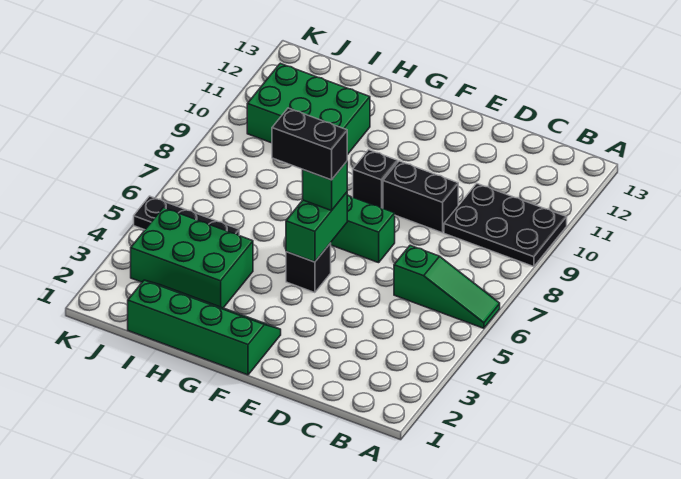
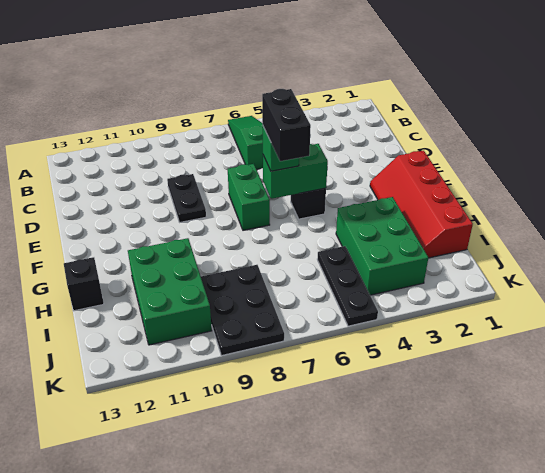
black 2x3 plate [444,184,567,267] -> black 2x3 plate moved to [201,265,284,356]
black 1x2 brick [383,161,458,233] -> black 1x2 plate [167,174,206,222]
green 2x4 slope [128,280,281,375] -> red 2x4 slope [370,151,473,258]
black 1x1 brick [353,150,398,208] -> black 1x1 brick moved to [64,257,104,311]

